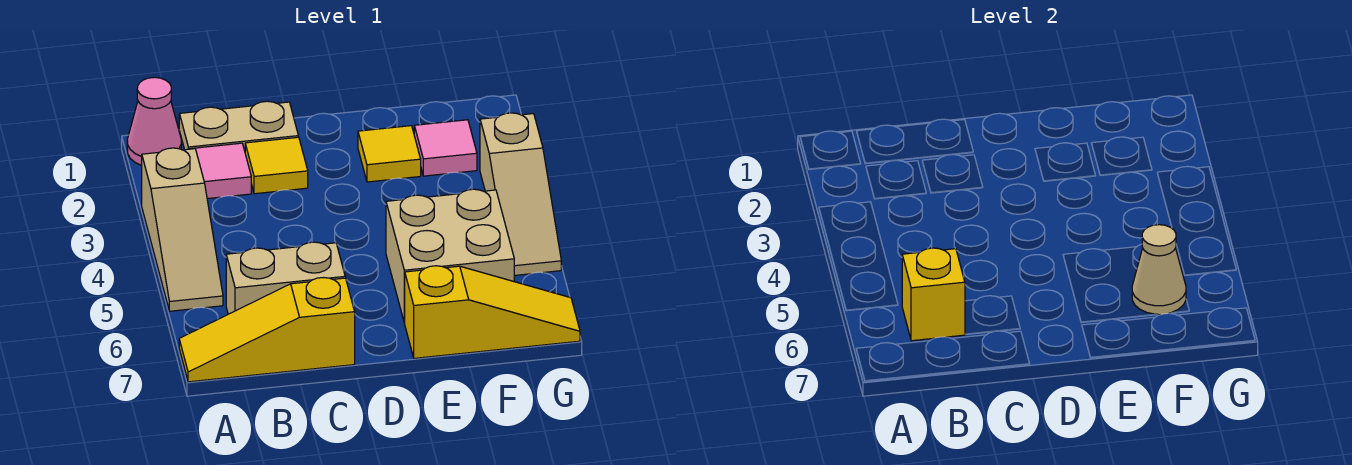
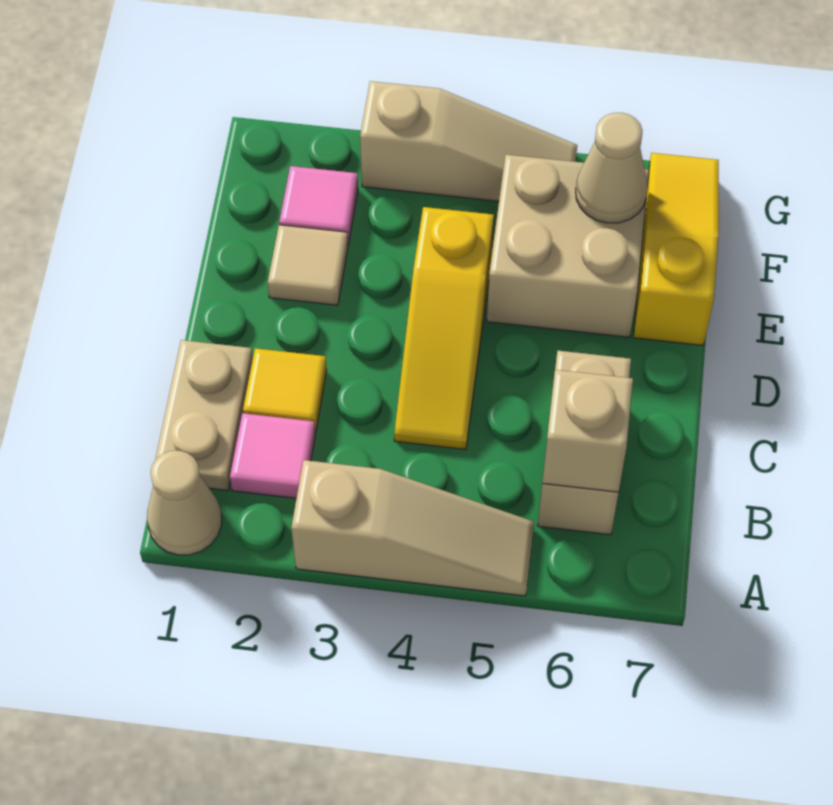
pink 1x1 cone [127,77,181,166] -> tan 1x1 cone [147,451,222,555]
yellow 1x3 slope [179,278,355,382] -> yellow 1x3 slope moved to [394,207,494,450]
yellow 1x1 brick [902,248,965,341] -> tan 1x1 brick [542,370,633,492]
yellow 1x1 tile [358,126,421,182] -> tan 1x1 tile [268,225,348,305]

